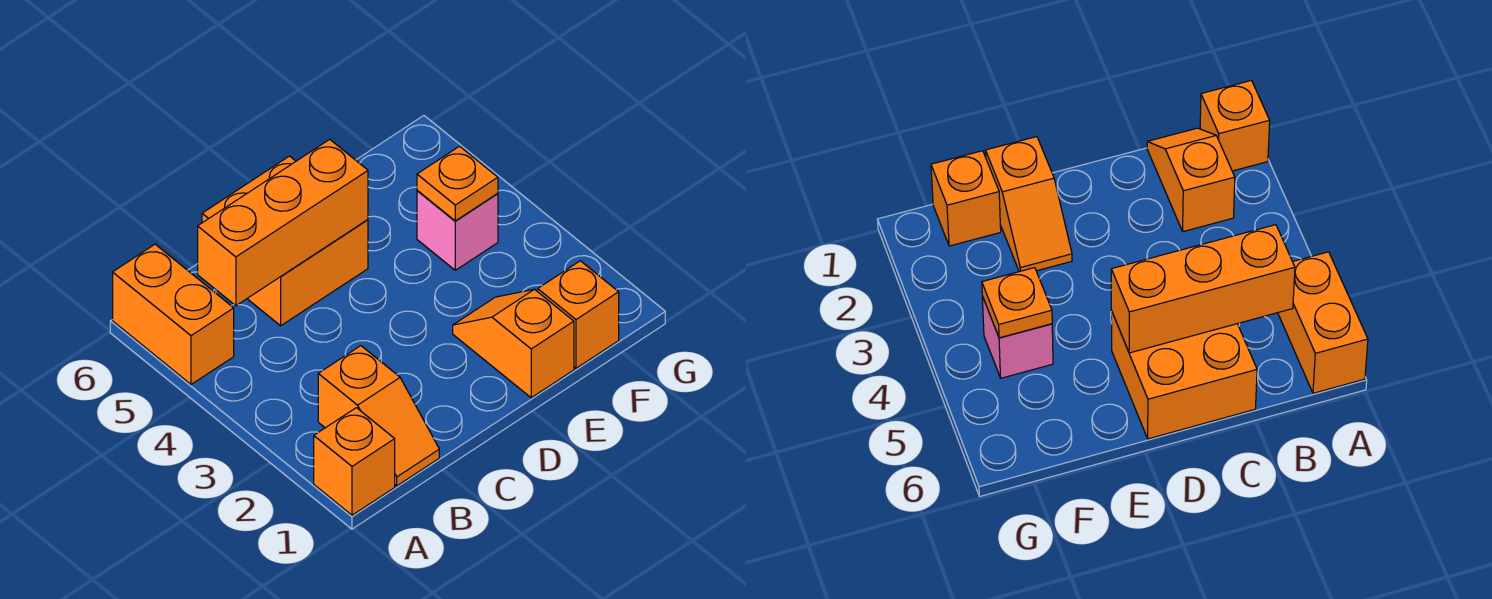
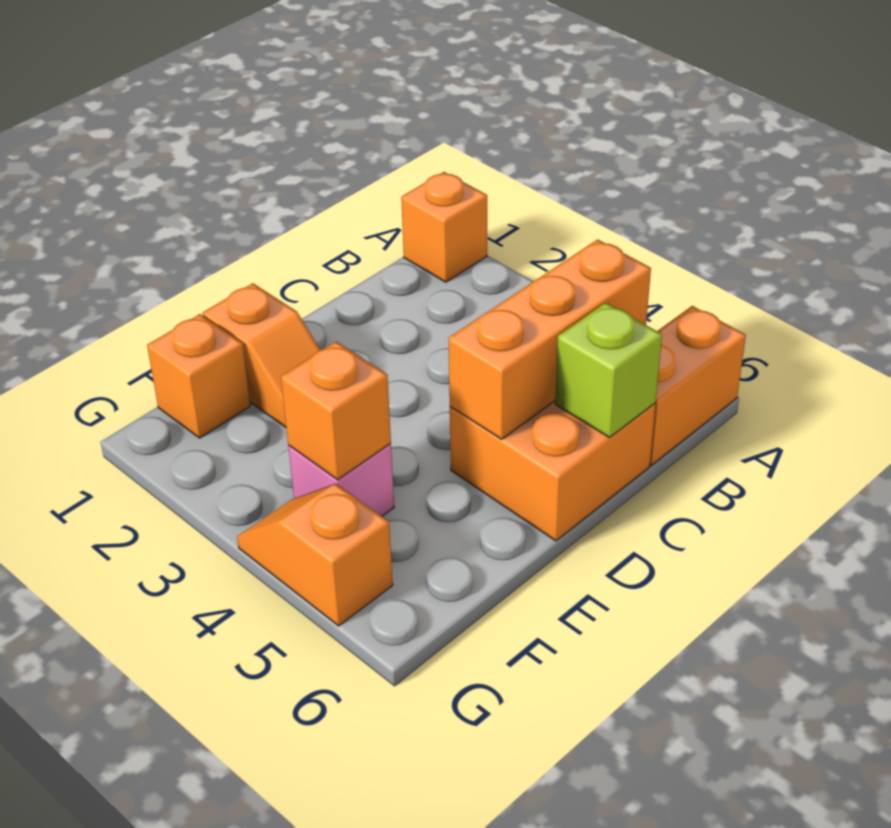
orange 1x2 brick [113,244,234,384] -> orange 1x2 brick turned to [650,306,746,465]
orange 1x2 slope [318,346,439,486] -> orange 1x2 slope moved to [237,484,393,626]
none -> lime 1x1 brick [555,303,662,438]
orange 1x1 plate [417,146,498,221] -> orange 1x1 brick [281,341,391,480]

